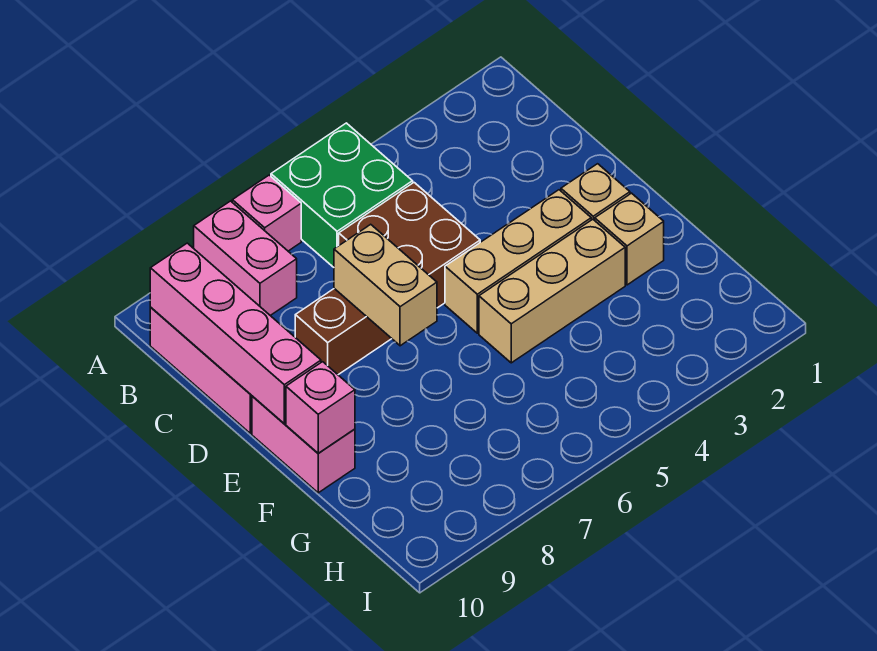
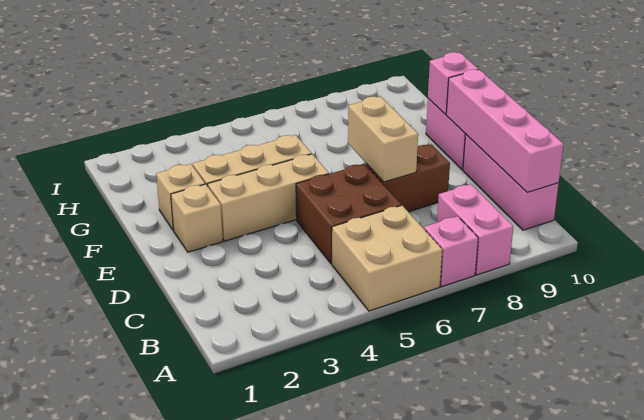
green 2x2 brick [271,123,413,267] -> tan 2x2 brick [332,205,442,311]

